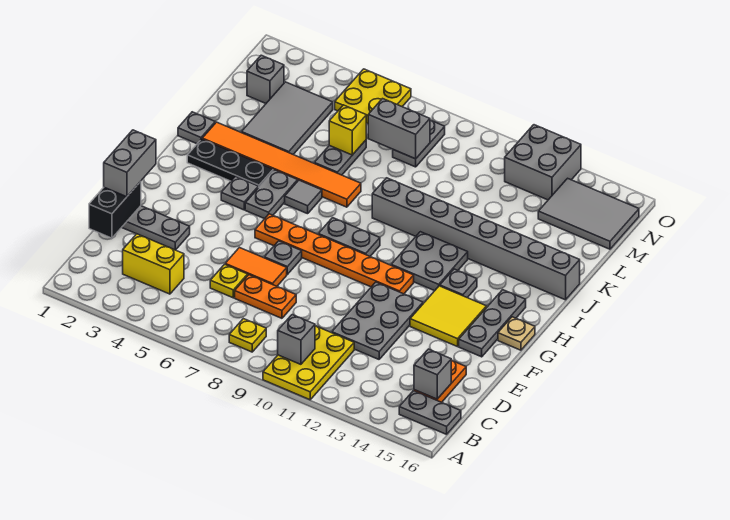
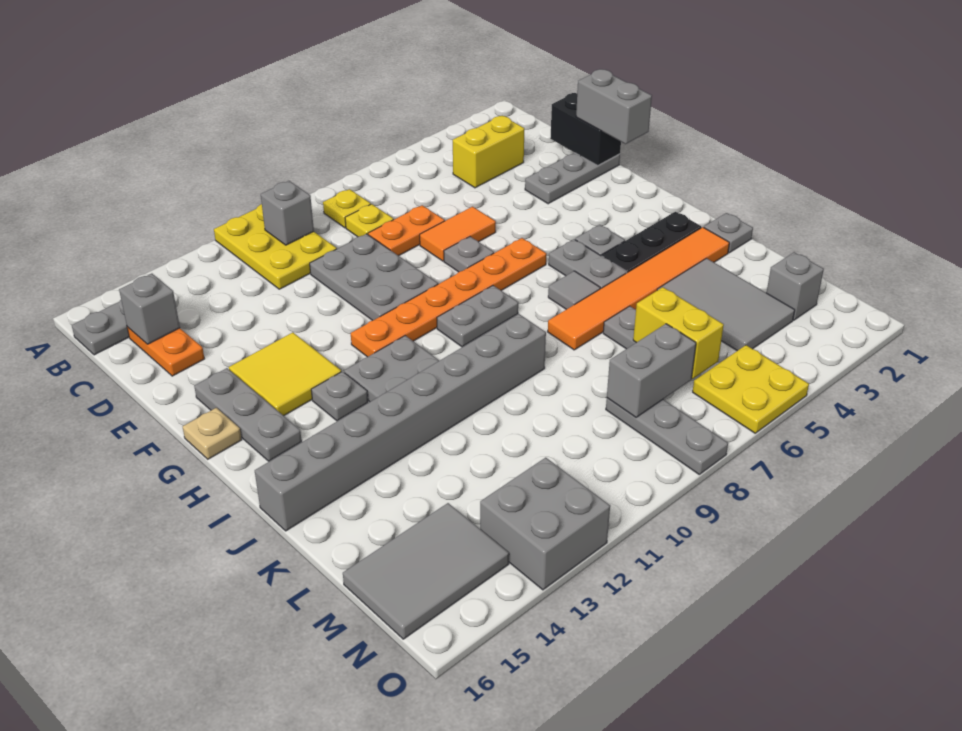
yellow 1x1 plate [210,264,248,298] -> yellow 1x1 plate moved to [345,204,394,237]
grey 2x3 plate [332,282,423,359] -> grey 2x3 plate moved to [310,234,438,321]
yellow 1x1 brick [329,105,366,155] -> yellow 1x2 brick [633,287,724,379]
grey 1x2 plate [393,120,445,167] -> grey 1x3 plate [606,398,728,474]

